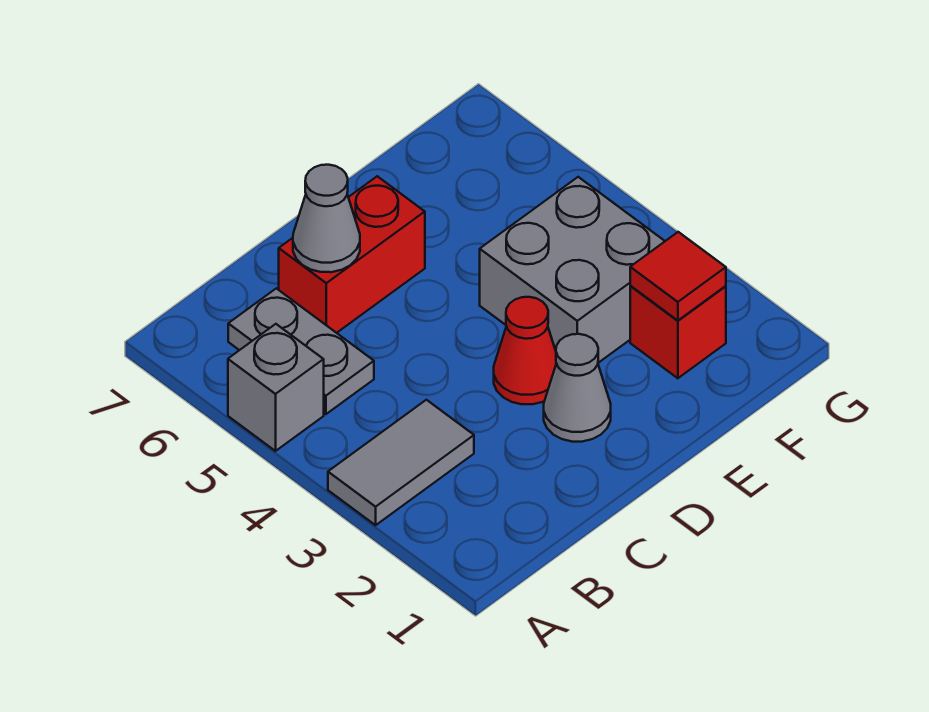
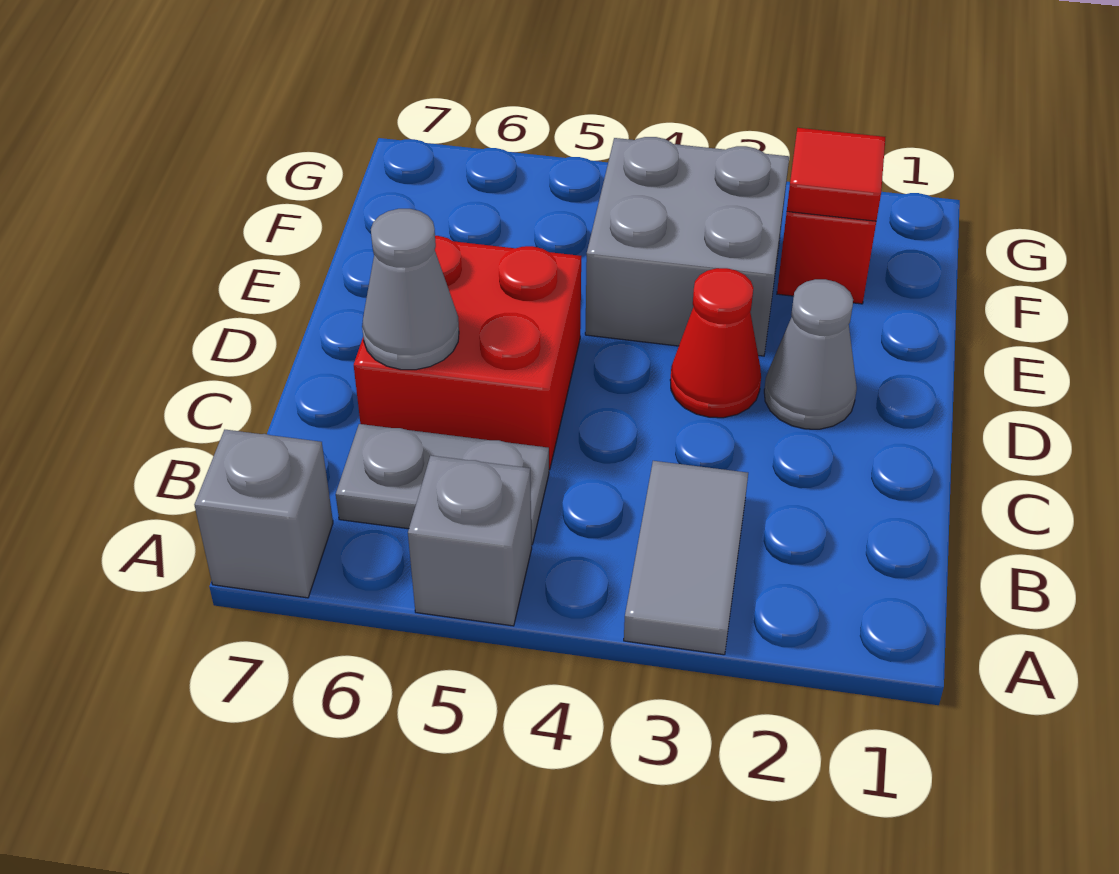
none -> grey 1x1 brick [194,430,333,598]
red 1x2 brick [279,176,425,333] -> red 2x2 brick [354,236,581,470]

